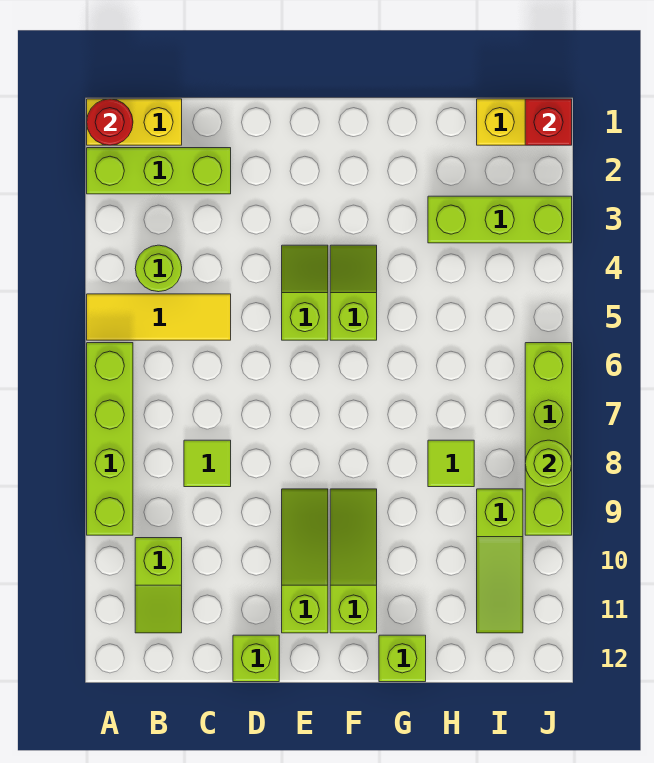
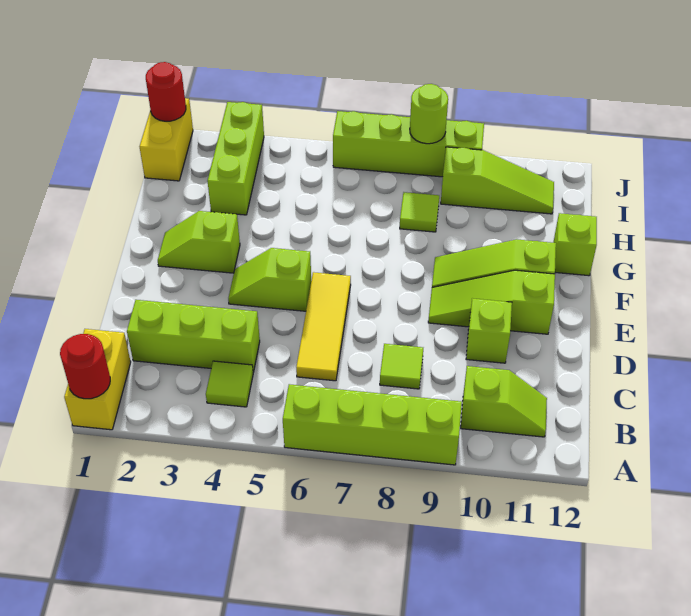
lime 1x3 brick [87,148,231,194] -> lime 1x3 brick turned to [127,300,260,372]
yellow 1x3 tile [87,294,231,340] -> yellow 1x3 tile moved to [296,272,351,381]
lime 1x1 round brick [135,245,182,292] -> lime 1x1 tile [206,361,253,407]
lime 1x1 brick [233,635,279,682] -> lime 1x1 brick moved to [466,298,512,363]
lime 1x2 slope [330,245,377,340] -> lime 1x2 slope moved to [158,211,240,273]
red 1x1 brick [525,99,572,145] -> red 1x1 round brick [146,62,186,121]

